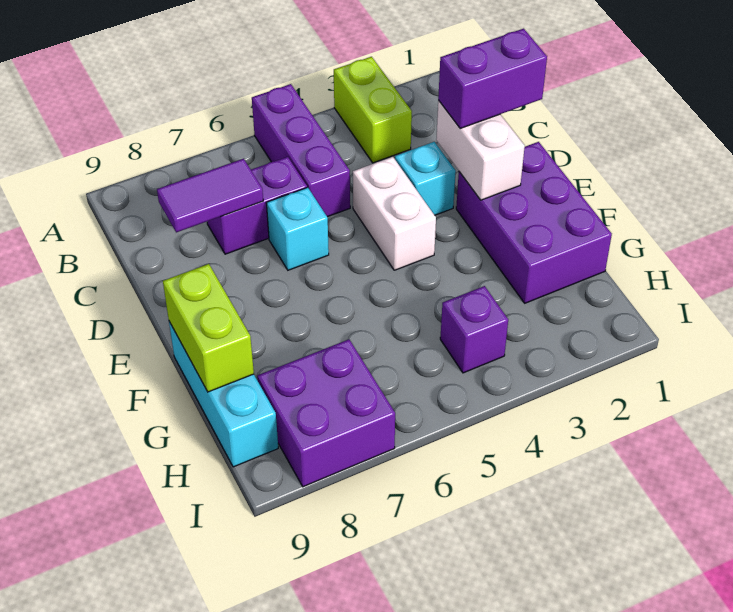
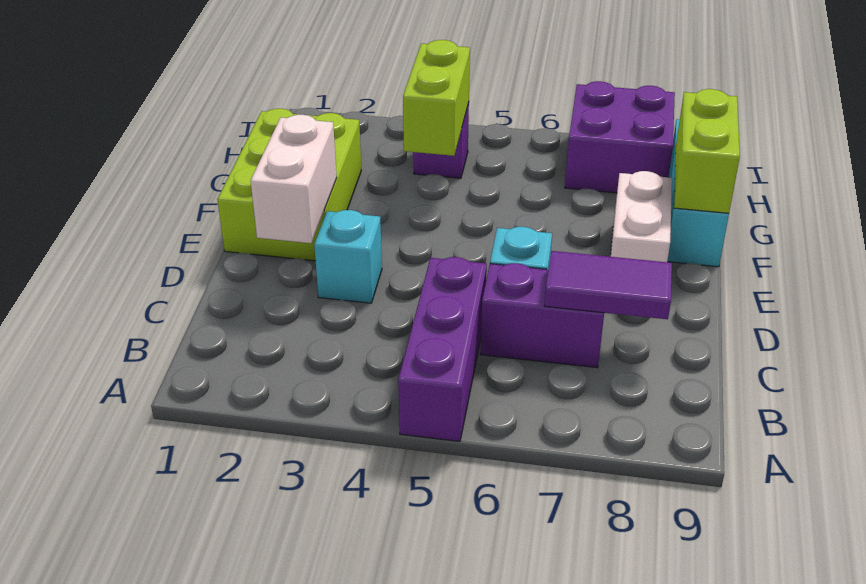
lime 1x2 brick [334,57,412,163] -> lime 1x2 brick moved to [403,40,470,156]
purple 1x2 brick [438,29,547,128] -> none
white 1x2 brick [353,157,436,270] -> white 1x2 brick moved to [611,171,672,262]
purple 2x3 brick [456,142,612,303] -> lime 2x3 brick [217,109,361,261]

